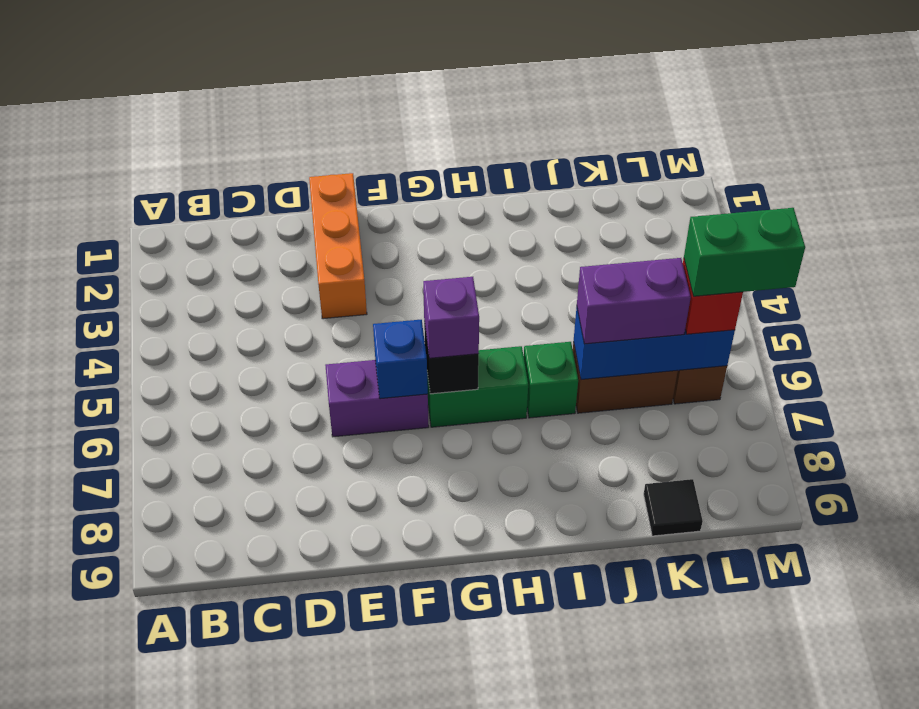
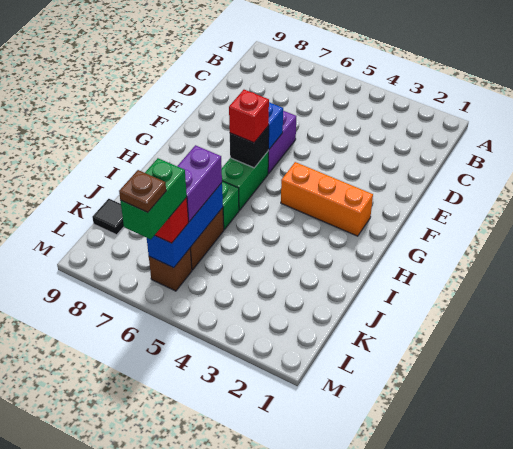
orange 1x3 brick [309,173,367,319] -> orange 1x3 brick moved to [281,162,373,236]
purple 1x1 brick [423,277,479,358] -> red 1x1 brick [229,90,269,143]
none -> brown 1x1 plate [119,170,166,212]

